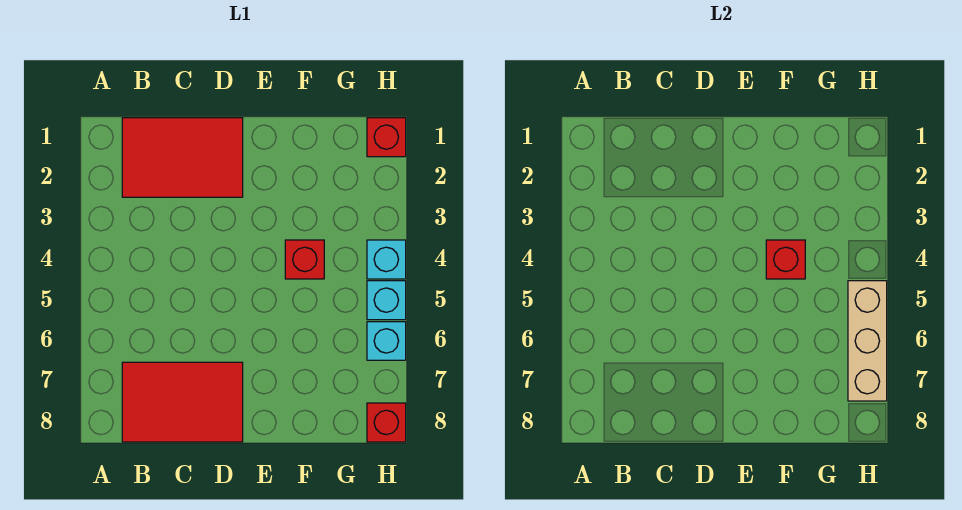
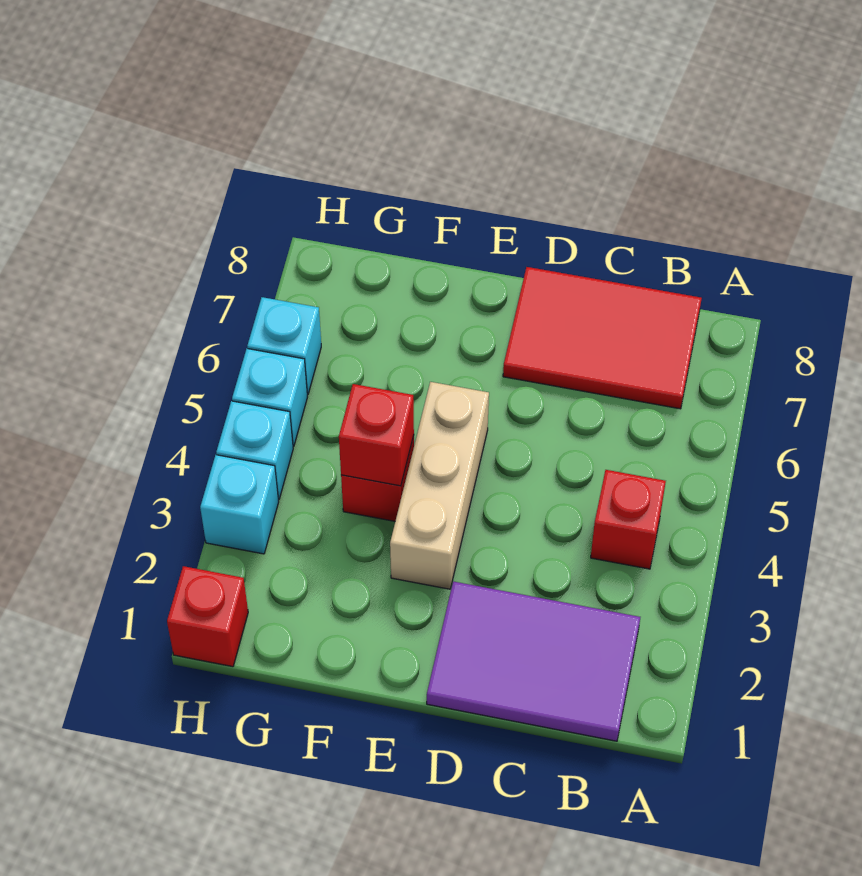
red 2x3 tile [122,118,243,197] -> purple 2x3 tile [427,581,640,741]
none -> cyan 1x1 brick [200,455,279,554]
tan 1x3 brick [848,281,887,401] -> tan 1x3 brick moved to [390,382,489,589]
red 1x1 brick [367,403,406,442] -> red 1x1 brick moved to [591,470,666,569]

